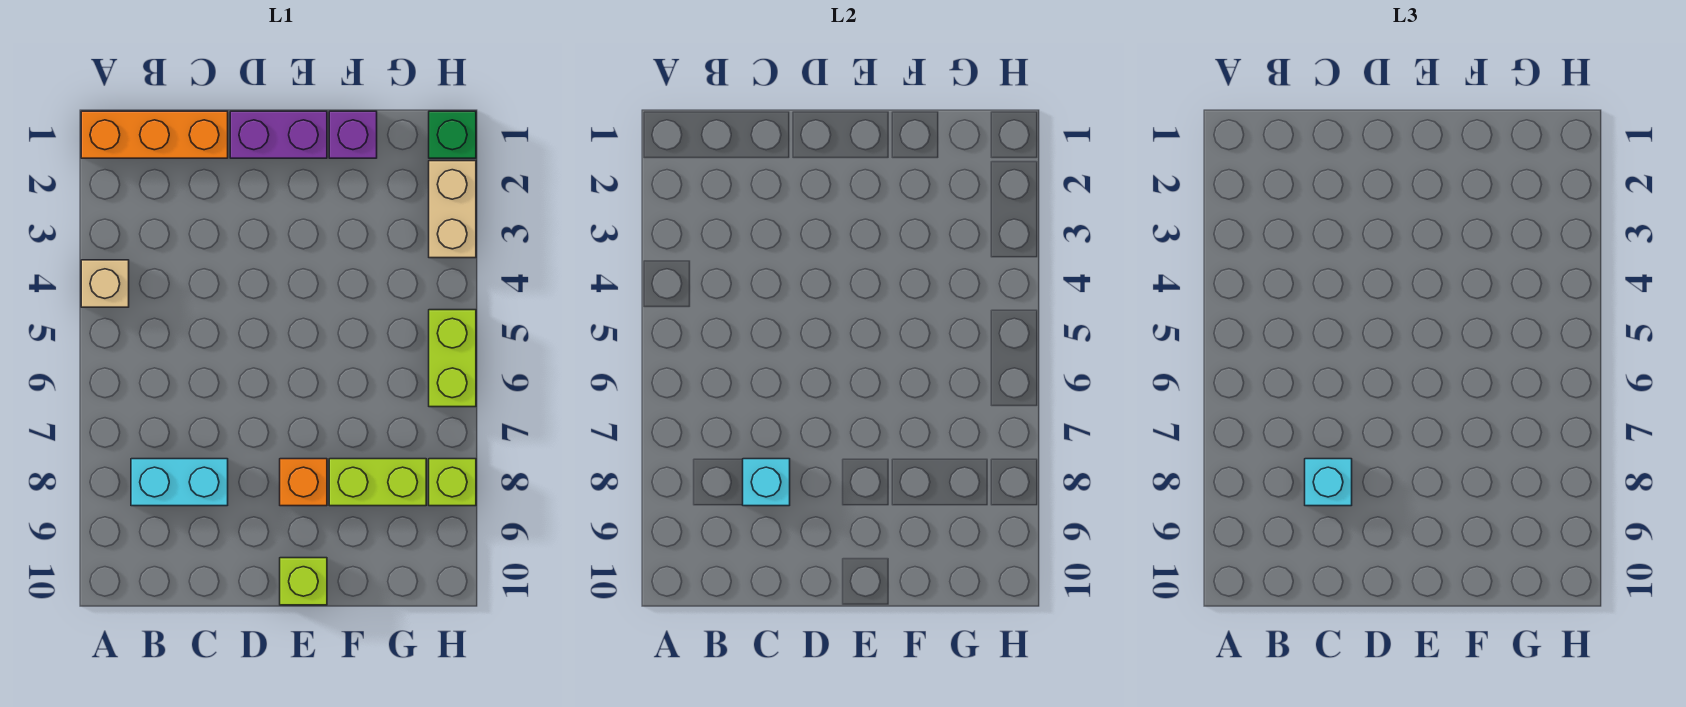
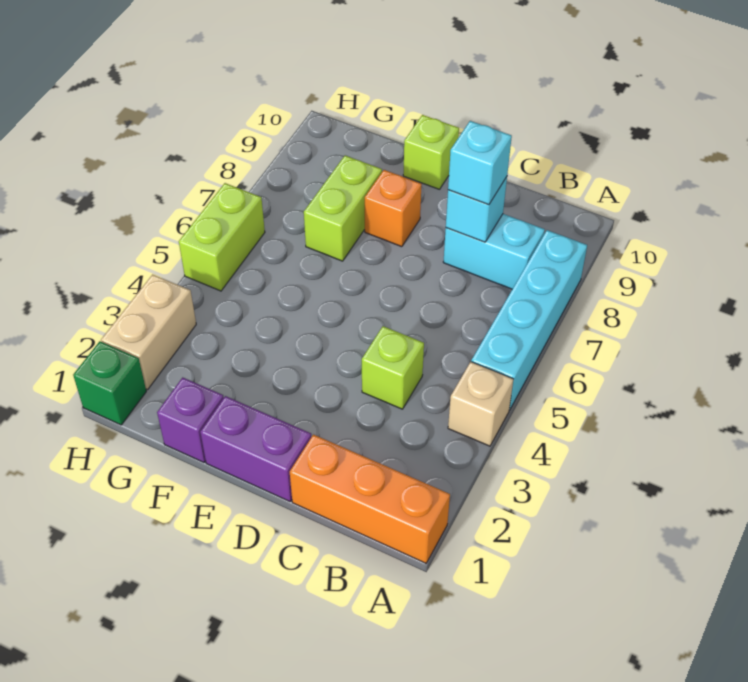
none -> cyan 1x4 brick [471,230,587,410]
lime 1x2 brick [329,459,426,506] -> lime 1x2 brick turned to [304,155,382,261]
lime 1x1 brick [429,459,476,506] -> lime 1x1 brick moved to [362,326,424,409]

